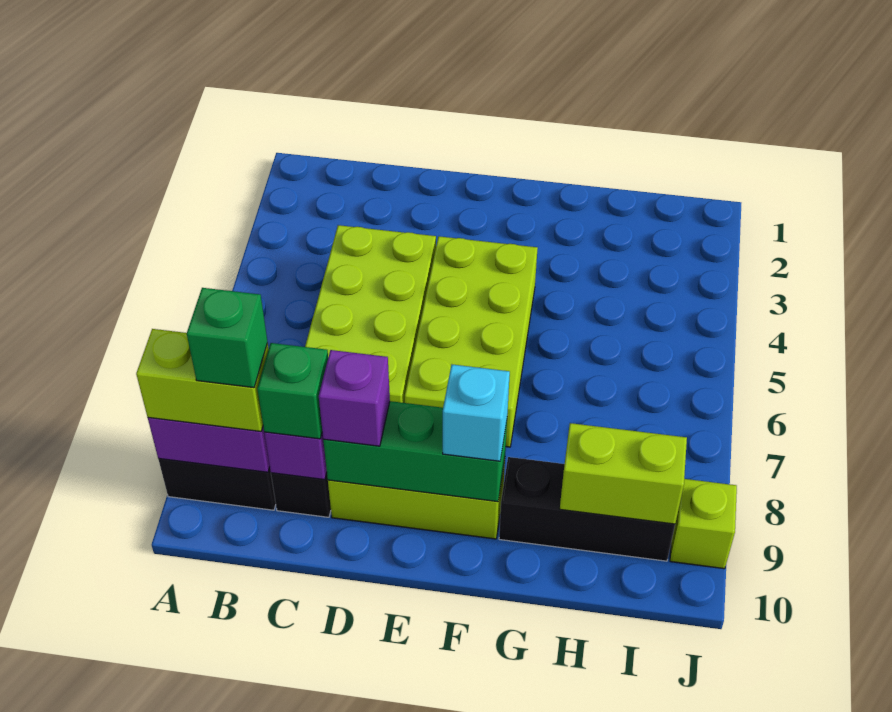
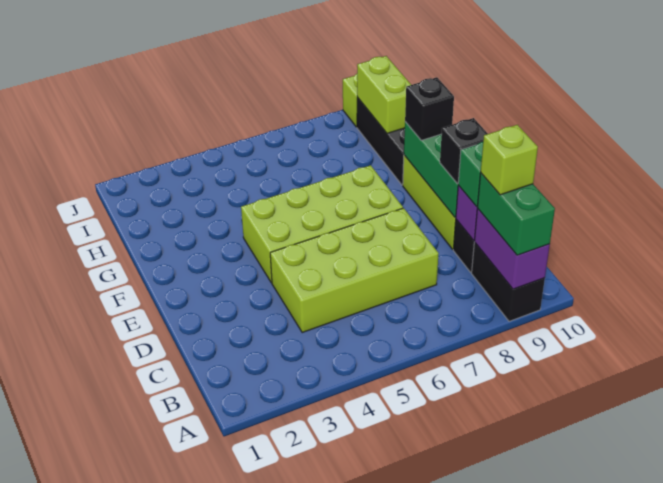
lime 1x2 brick [136,329,269,431] -> green 1x2 brick [477,173,555,255]
green 1x1 brick [187,288,267,388] -> lime 1x1 brick [481,125,538,195]
purple 1x1 brick [319,350,390,446] -> black 1x1 brick [440,118,488,184]
cyan 1x1 brick [443,365,510,461] -> black 1x1 brick [405,77,454,140]

